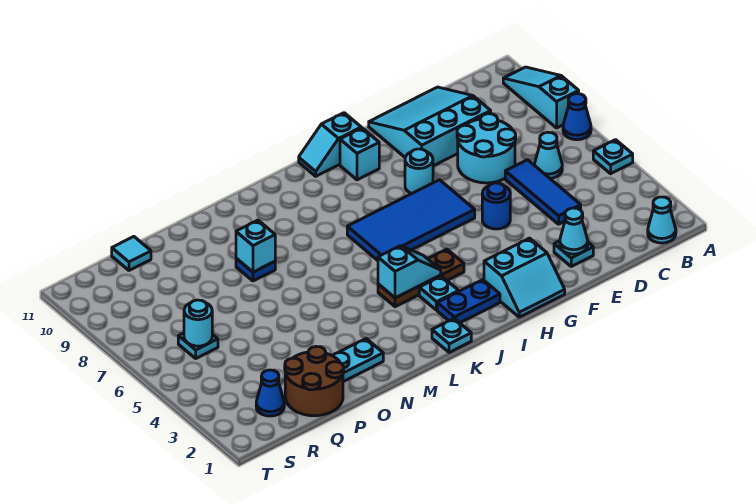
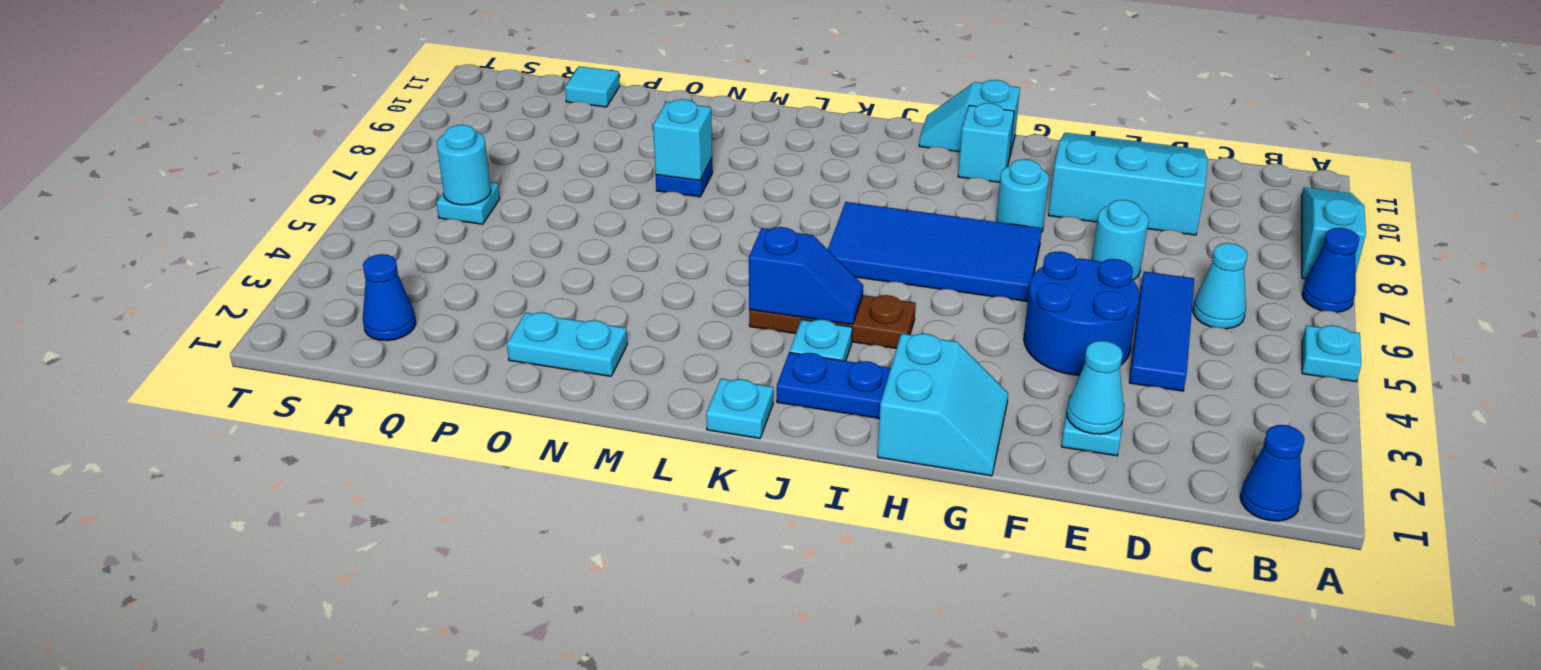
cyan 1x1 cone [648,197,676,243] -> blue 1x1 cone [1240,425,1305,521]
cyan 2x2 round brick [457,114,516,183] -> cyan 1x1 round brick [1092,200,1148,280]
blue 1x1 round brick [482,183,510,229] -> blue 2x2 round brick [1024,251,1139,375]
cyan 2x2 slope [484,238,565,317] -> cyan 2x2 slope turned to [878,334,1008,476]
cyan 1x2 slope [378,246,441,298] -> blue 1x2 slope [749,227,863,325]
brown 2x2 round brick [285,347,344,416] -> none

